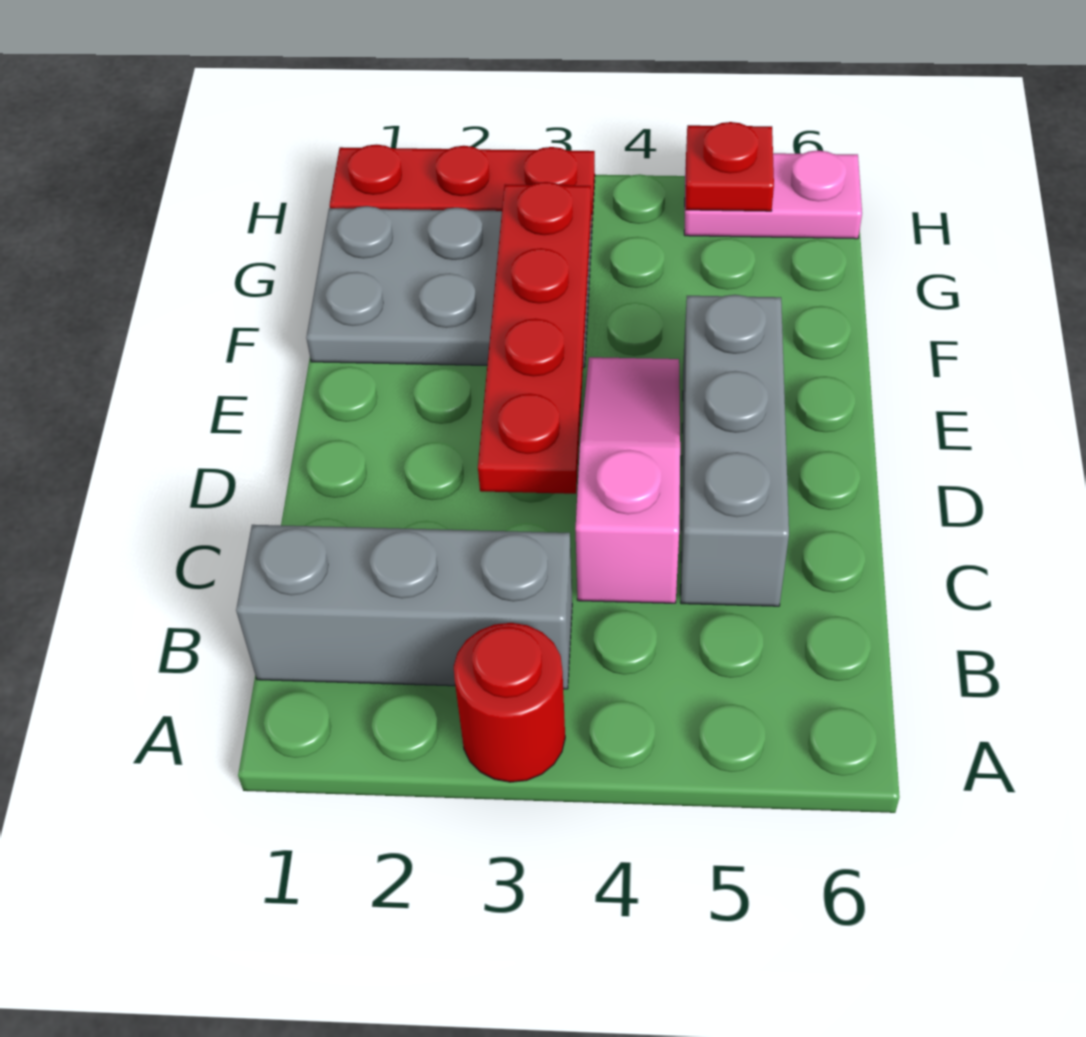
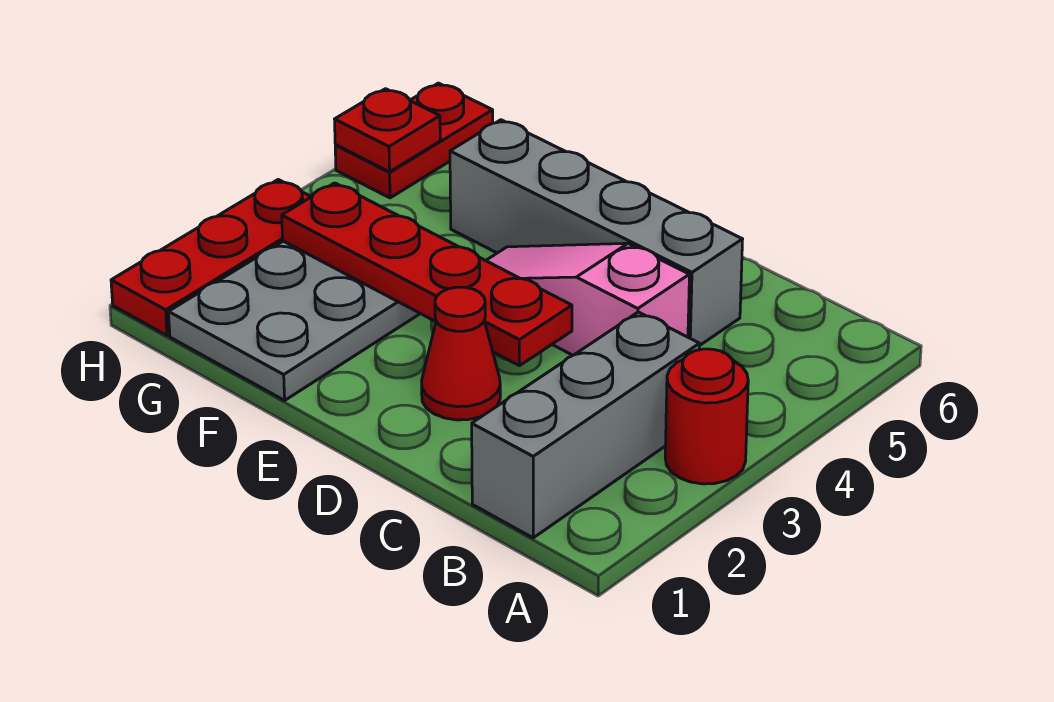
grey 1x3 brick [681,295,789,606] -> grey 1x4 brick [450,120,743,346]
none -> red 1x1 cone [422,287,500,420]
pink 1x2 plate [684,150,862,239] -> red 1x2 plate [335,83,493,198]

